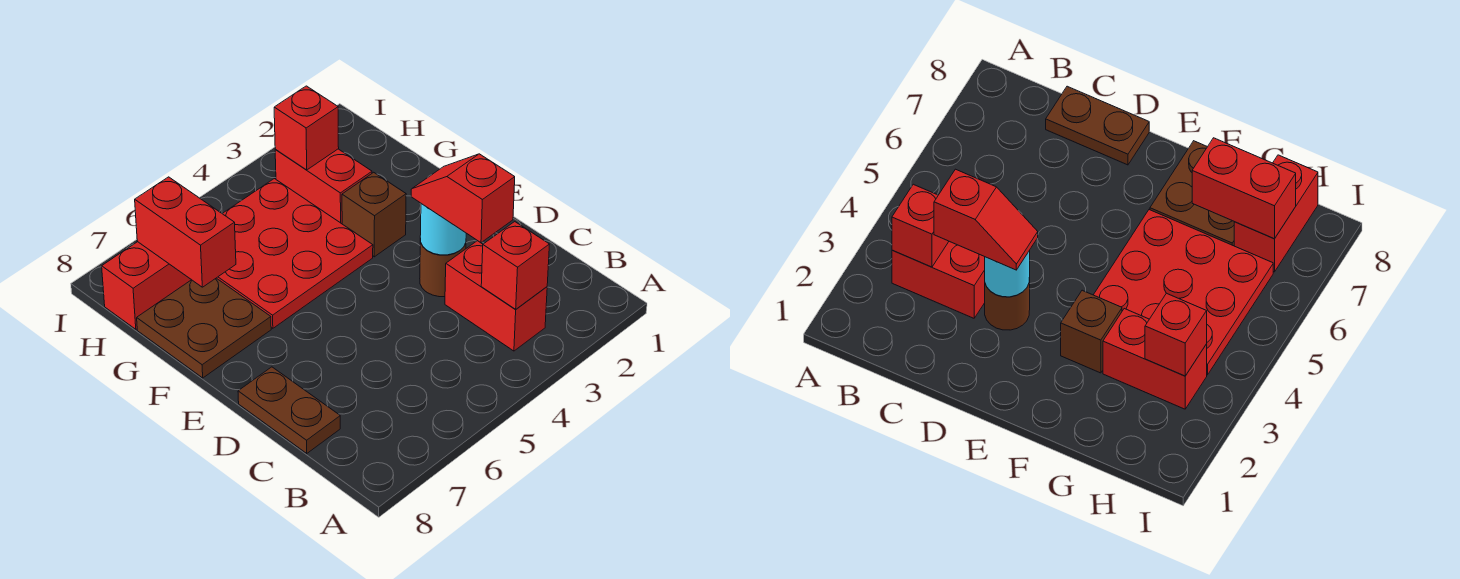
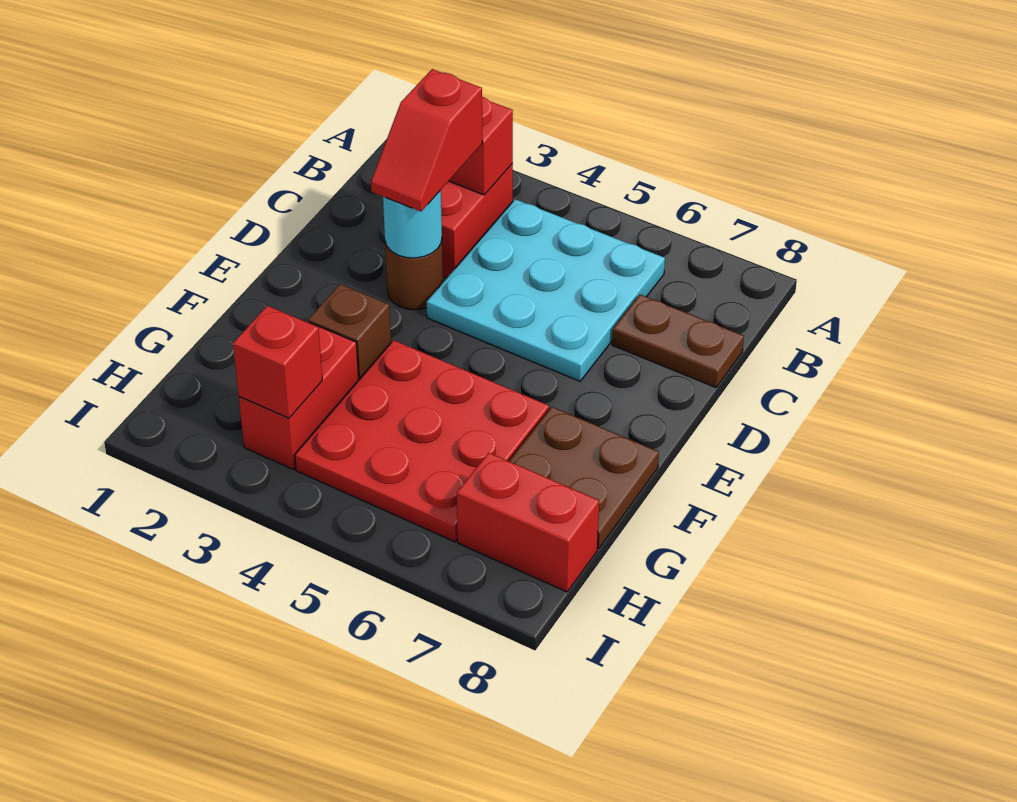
none -> cyan 3x3 plate [427,199,665,381]
brown 1x2 plate [238,367,340,453] -> brown 1x2 plate turned to [612,294,744,387]
red 1x2 brick [135,177,236,287] -> none

